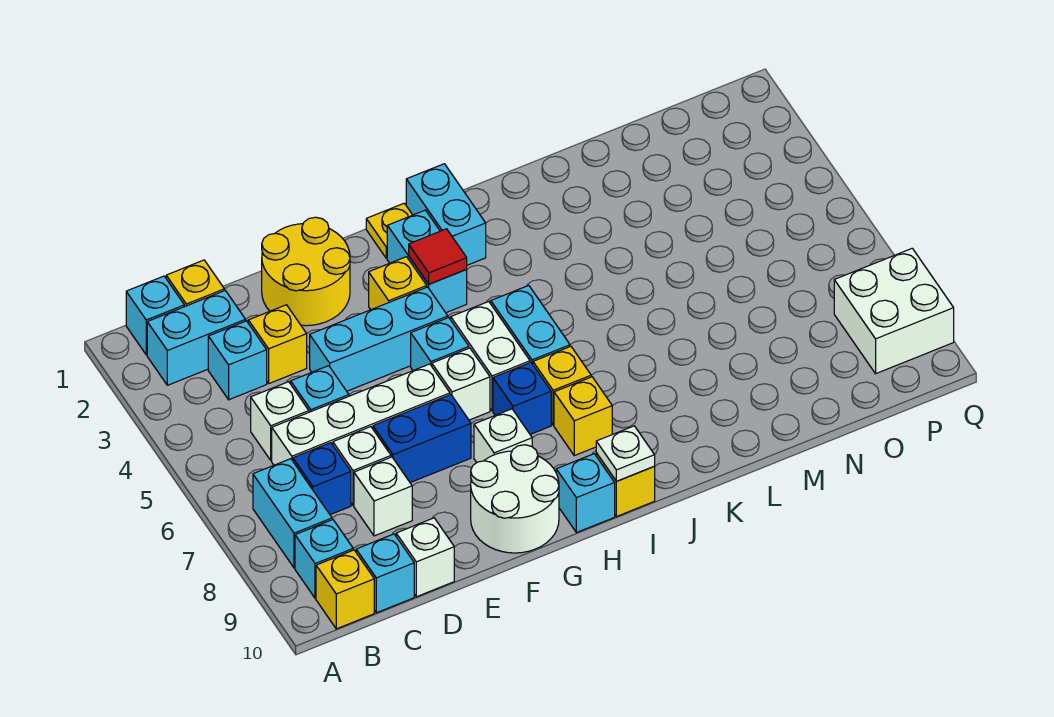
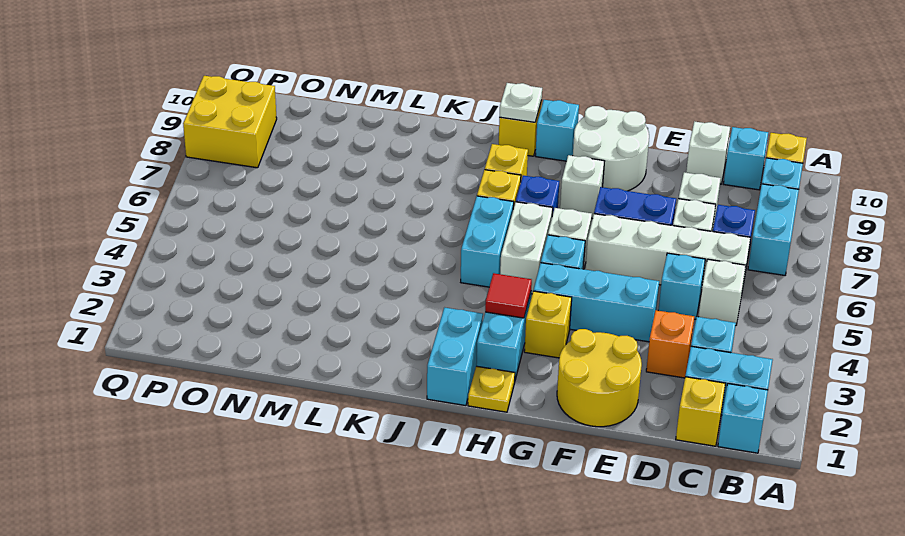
yellow 1x1 brick [248,305,307,383] -> orange 1x1 brick [646,310,694,378]
white 2x2 brick [834,248,954,374] -> yellow 2x2 brick [183,76,277,168]

